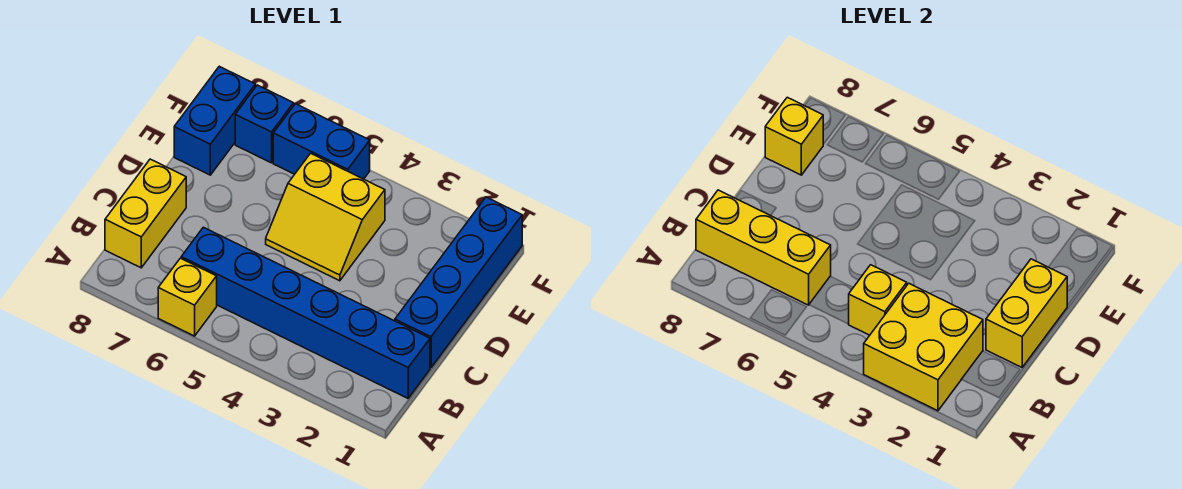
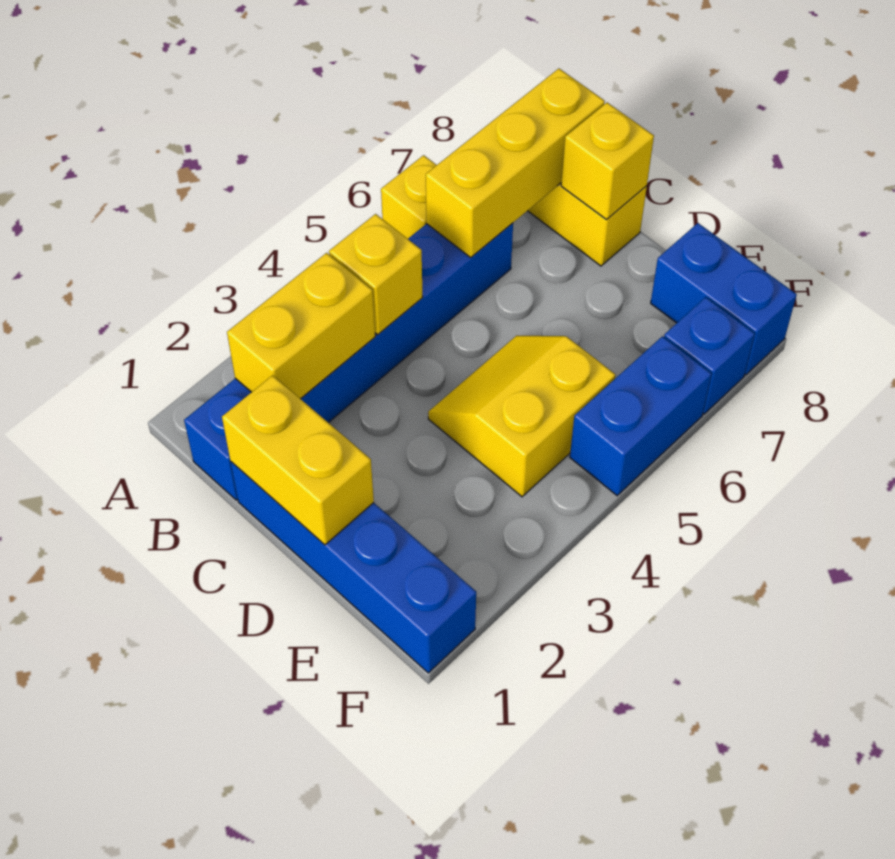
yellow 2x2 brick [864,283,983,411] -> yellow 1x2 brick [227,253,375,399]
yellow 1x1 brick [765,97,823,175] -> yellow 1x1 brick moved to [561,103,654,220]

